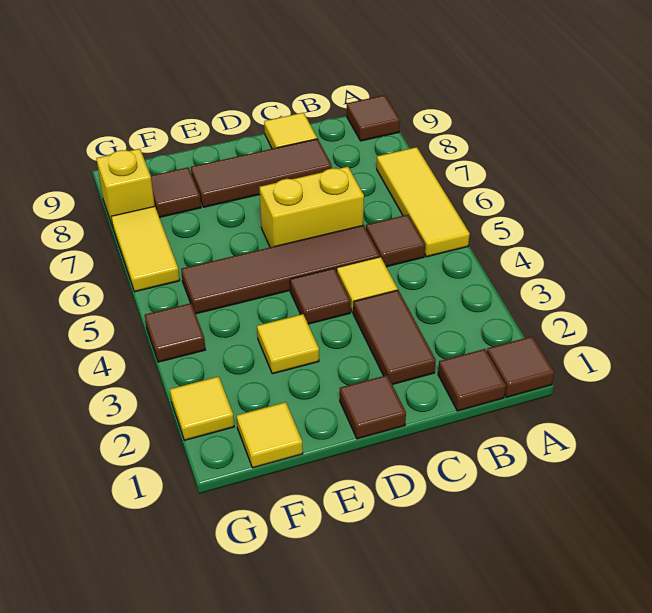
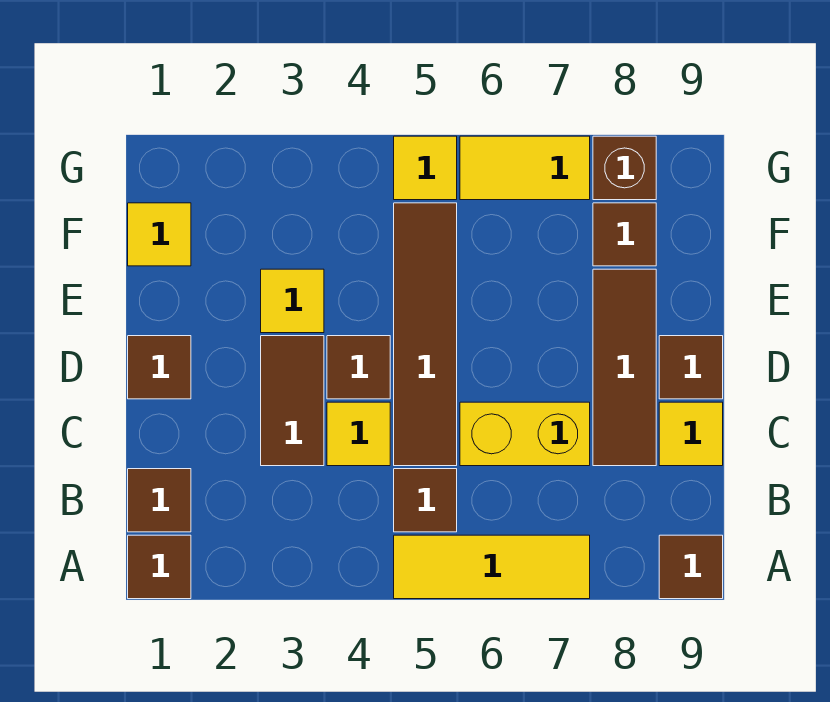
brown 1x2 tile [353,290,436,385] -> brown 1x2 tile turned to [261,336,324,466]
yellow 1x2 brick [259,167,364,247] -> yellow 1x2 brick turned to [460,402,590,466]
yellow 1x1 tile [170,376,234,440] -> yellow 1x1 tile moved to [394,136,457,200]
brown 1x1 tile [145,303,206,362] -> brown 1x1 tile moved to [659,336,723,399]
yellow 1x1 brick [96,149,155,227] -> brown 1x1 brick [593,136,656,200]

